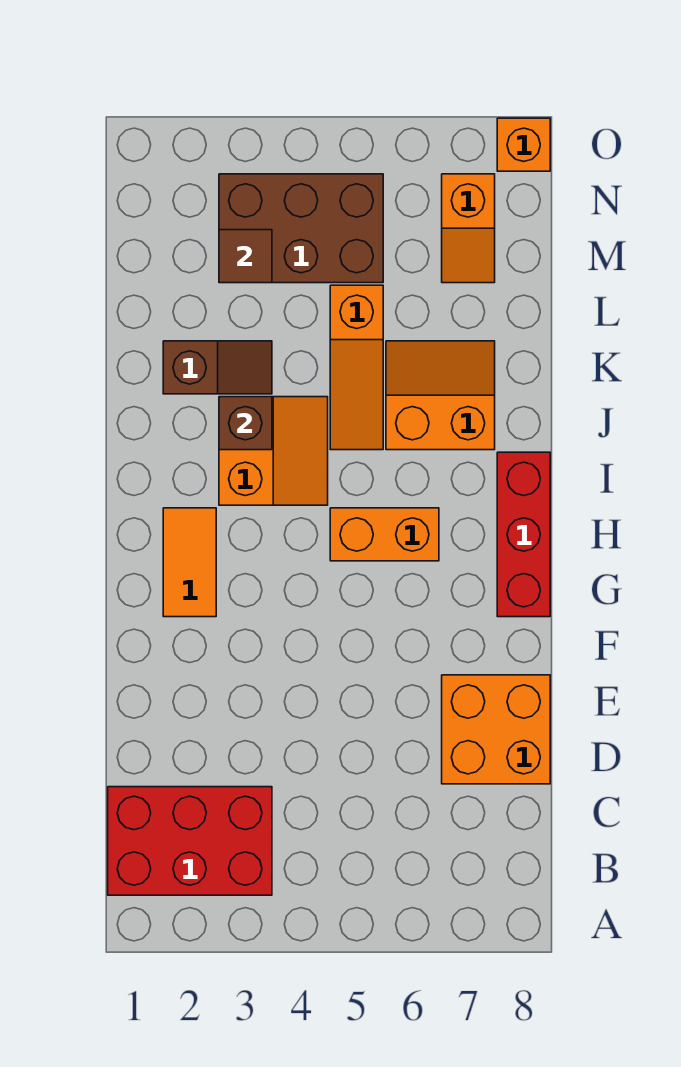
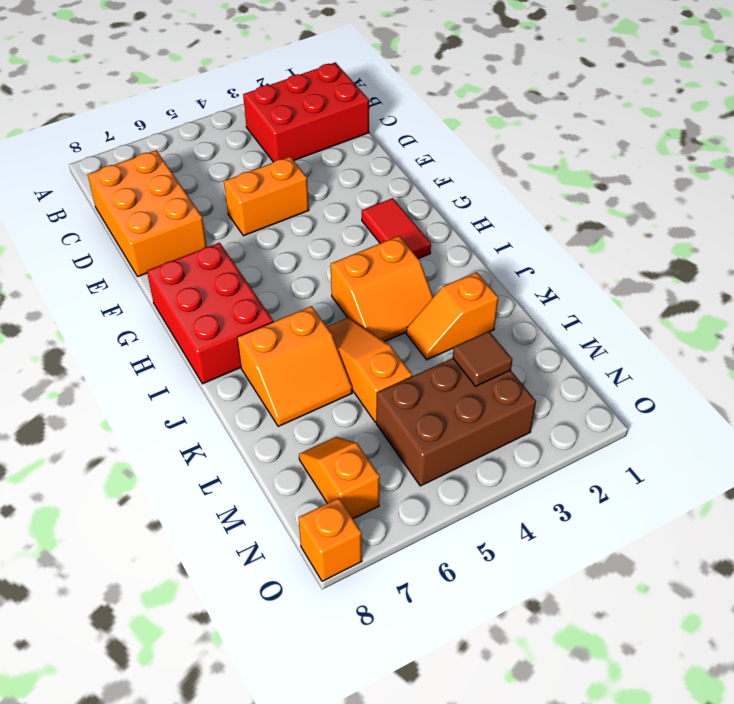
orange 2x2 brick [442,675,550,784] -> orange 2x3 brick [88,150,207,276]
orange 1x2 tile [163,508,216,617] -> red 1x2 tile [362,198,431,259]
red 1x3 brick [497,452,550,617] -> red 2x3 brick [147,243,273,384]
orange 1x2 brick [330,508,439,561] -> orange 1x2 brick moved to [224,157,309,236]
orange 2x2 slope [219,397,328,505] -> orange 2x2 slope turned to [331,236,433,342]
brown 1x1 brick [219,397,272,450] -> none
brown 1x2 slope [163,341,272,394] -> orange 1x2 slope [406,272,498,360]

